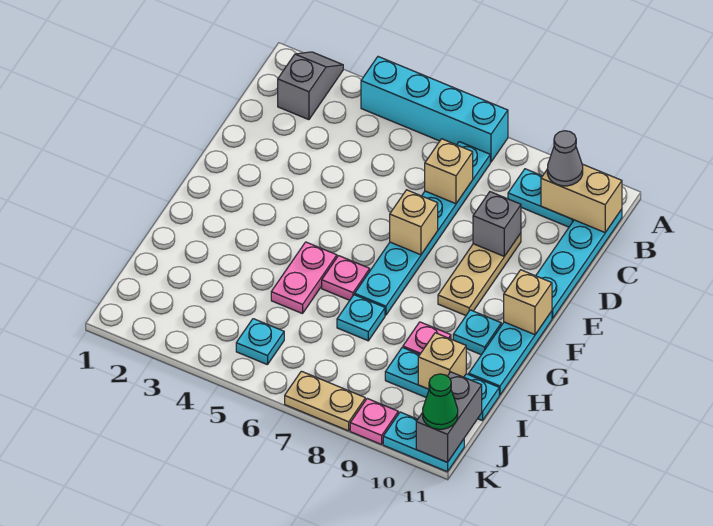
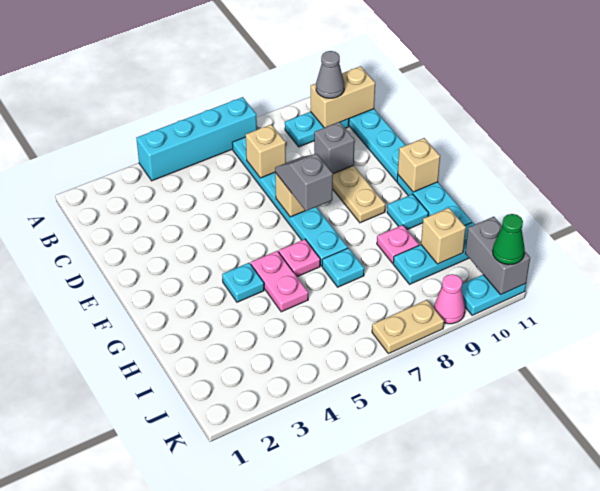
grey 1x2 slope [278,52,343,120] -> grey 1x2 slope moved to [275,154,333,211]
cyan 1x1 plate [236,319,284,365] -> cyan 1x1 plate moved to [222,263,264,302]
pink 1x1 plate [350,399,398,445] -> pink 1x1 cone [434,274,465,324]

